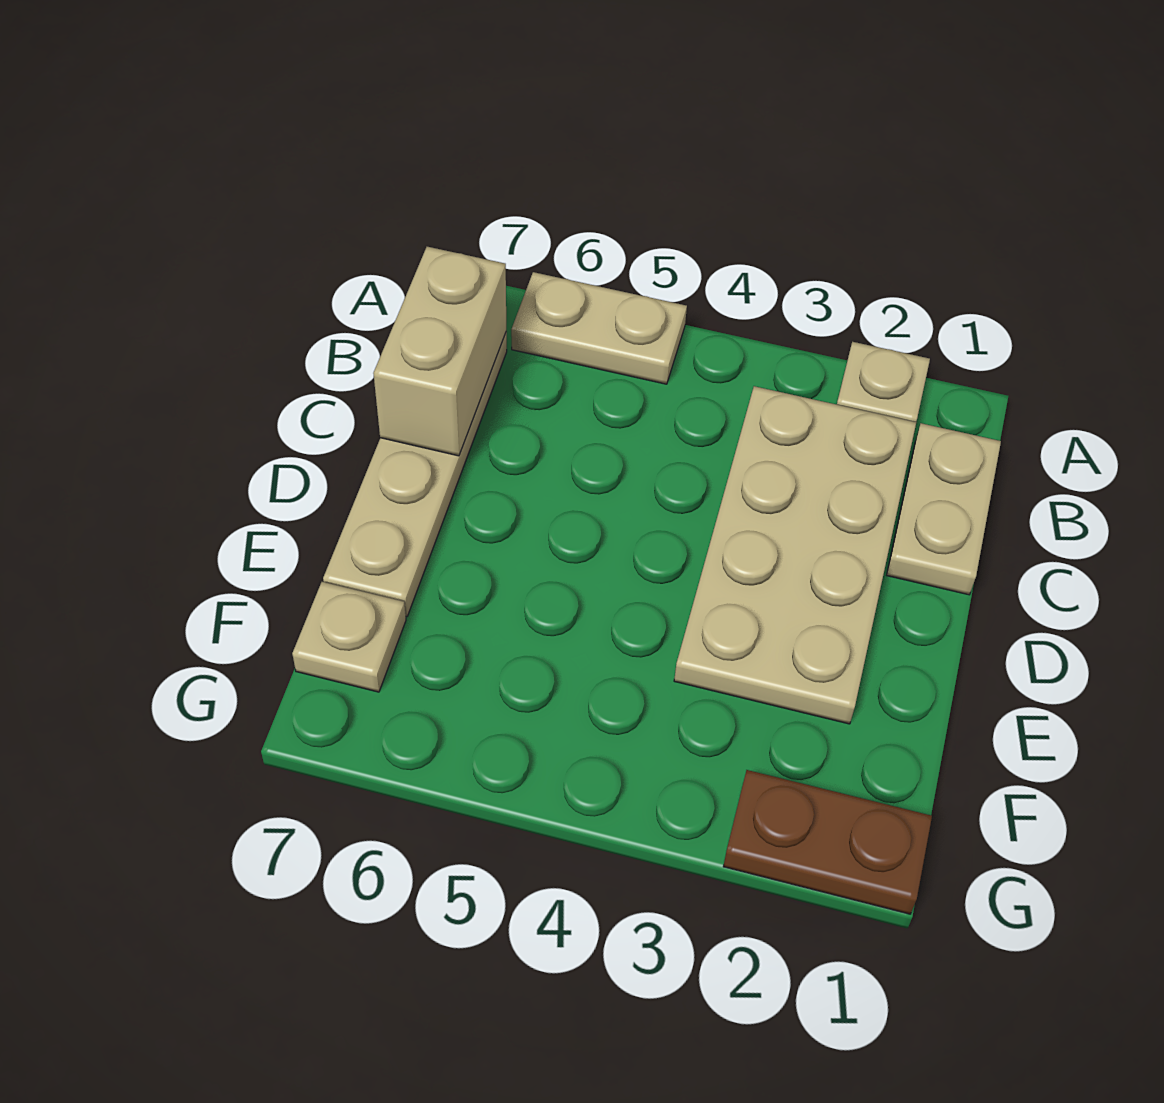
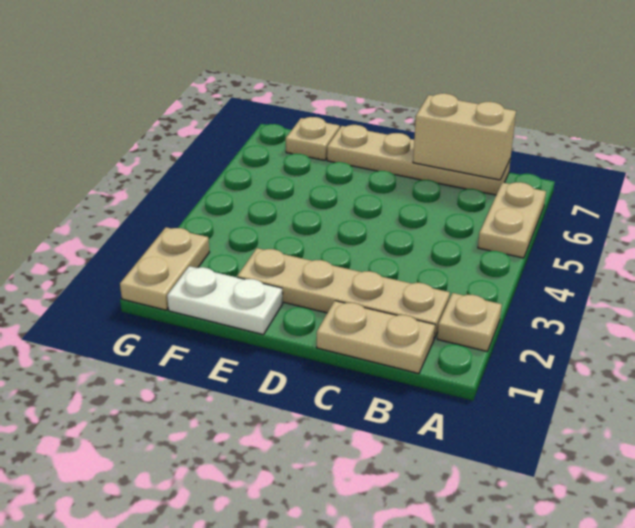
tan 2x4 plate [674,386,916,724] -> tan 1x4 plate [237,248,450,339]
none -> white 1x2 plate [167,266,283,335]
brown 1x2 plate [723,770,932,914] -> tan 1x2 plate [120,227,209,310]

